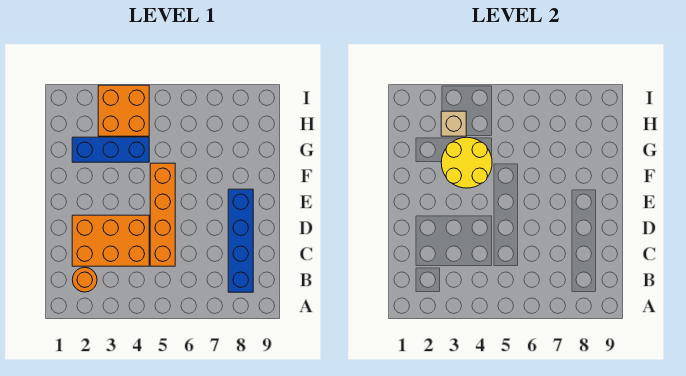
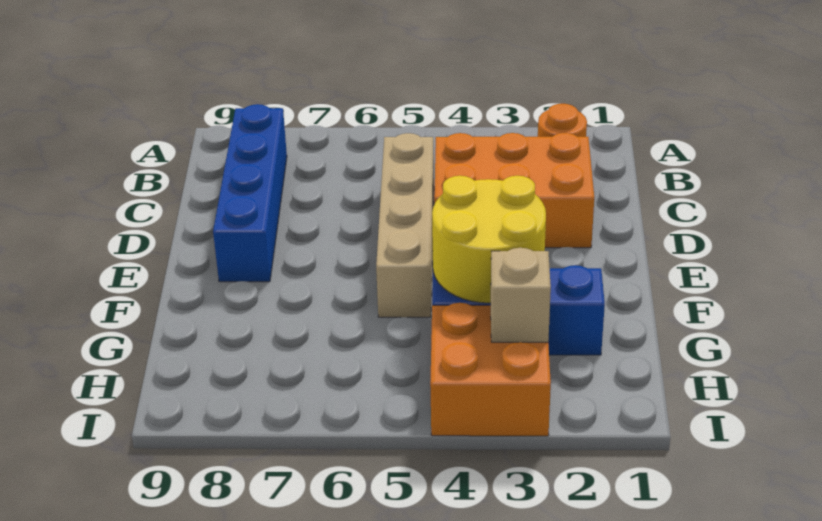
orange 1x4 brick [150,163,175,266] -> tan 1x4 brick [376,133,434,317]

